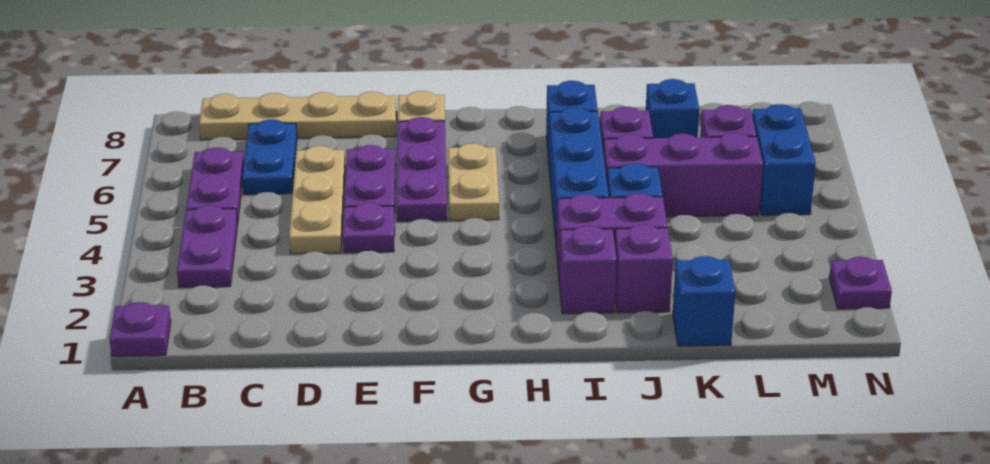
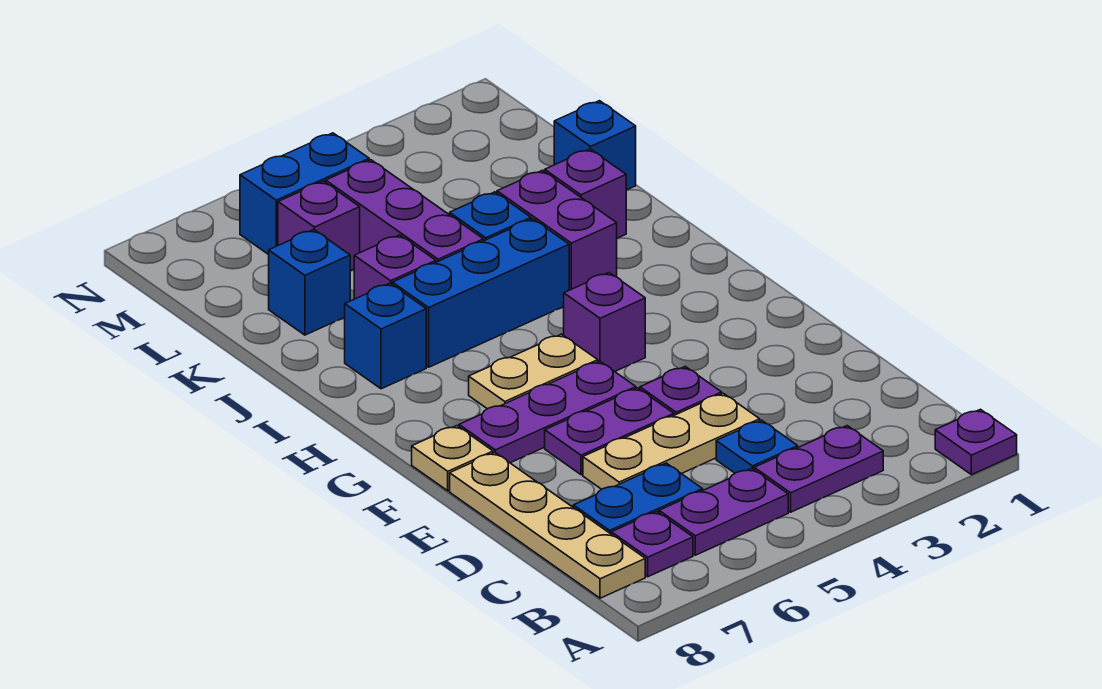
none -> blue 1x1 plate [716,420,798,473]
purple 1x1 brick [559,226,617,314] -> purple 1x1 brick moved to [564,273,645,371]
purple 1x1 plate [829,257,892,309] -> purple 1x1 plate moved to [611,512,693,577]

